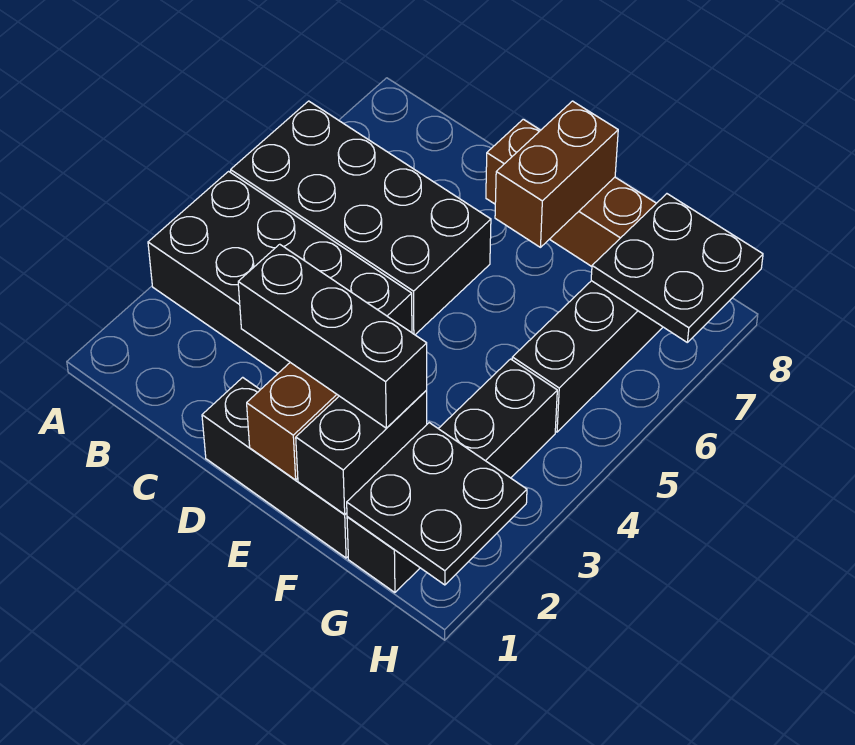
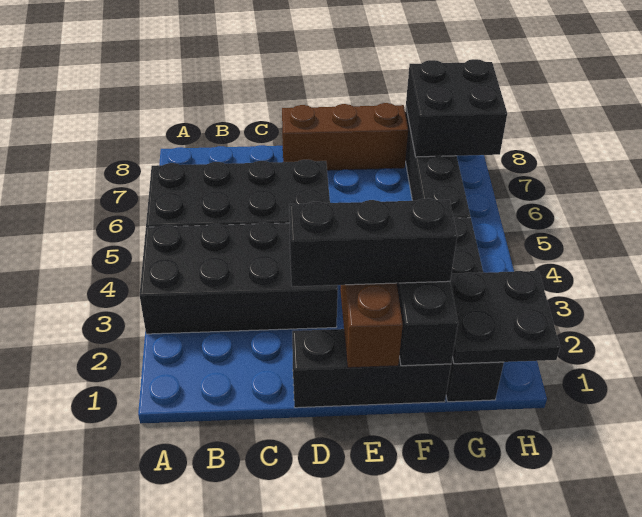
brown 1x2 brick [495,101,618,247] -> none
black 2x2 plate [591,194,763,342] -> black 2x2 brick [406,59,507,157]

